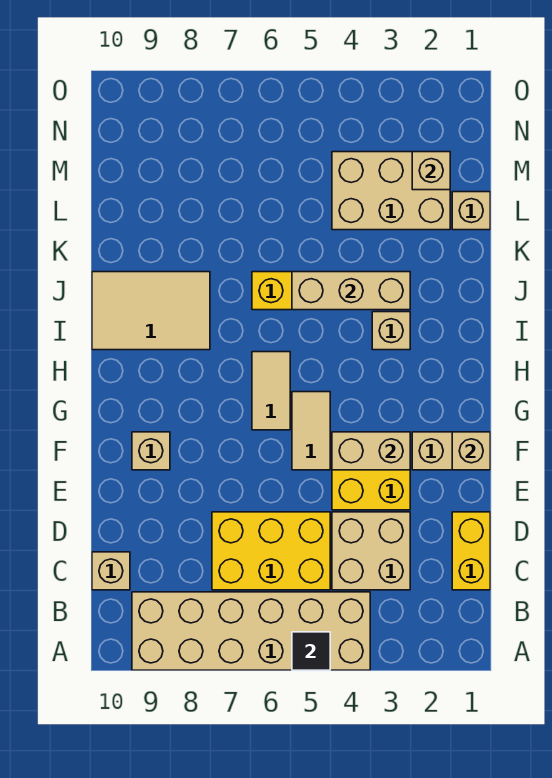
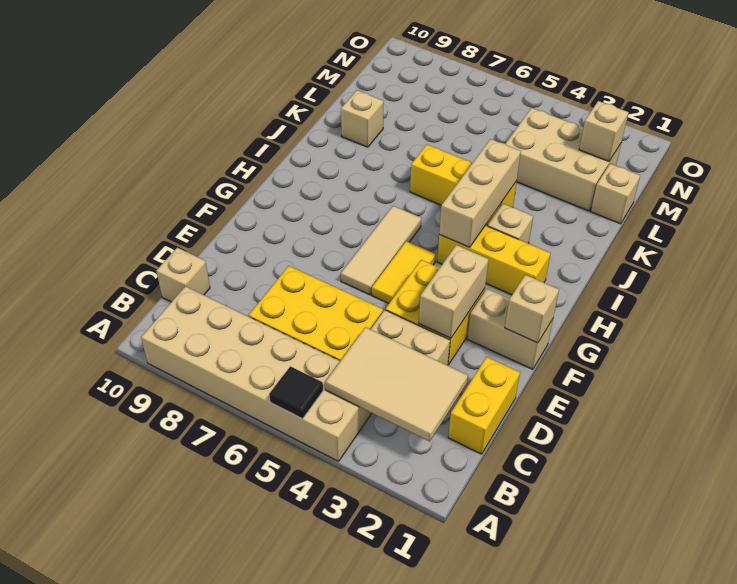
tan 1x2 brick [332,432,410,470] -> tan 1x2 brick turned to [419,245,489,338]
tan 1x2 tile [292,392,330,470] -> yellow 1x2 tile [372,241,436,303]
tan 1x1 brick [132,432,170,470] -> tan 1x1 brick moved to [341,90,384,147]
tan 1x2 tile [252,352,290,430] -> tan 1x3 tile [341,206,421,295]
none -> yellow 1x3 brick [437,225,551,295]
tan 2x3 tile [92,272,210,350] -> tan 2x3 tile moved to [325,327,468,441]
tan 1x3 brick [292,272,410,310] -> tan 1x3 brick turned to [439,139,521,247]

